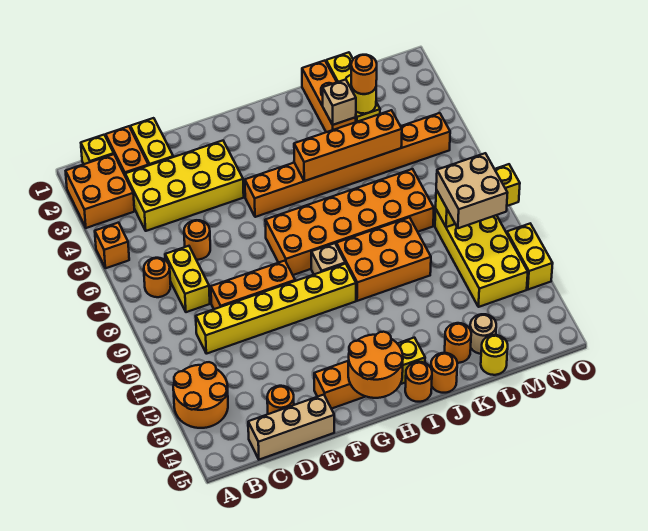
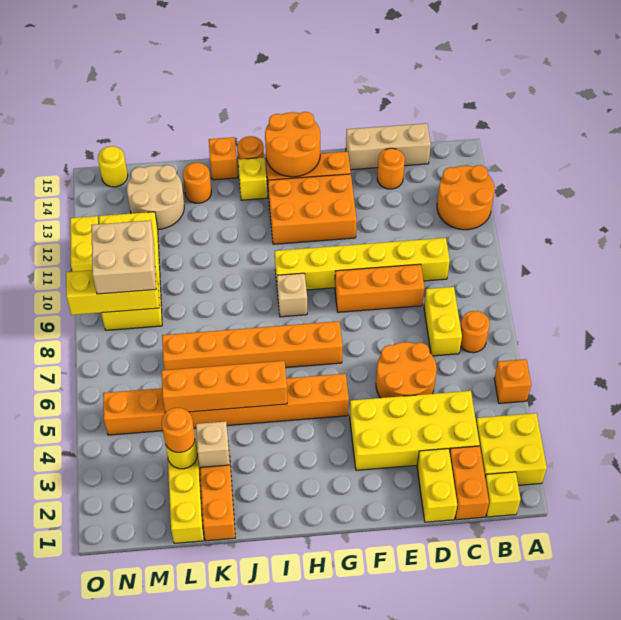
orange 2x2 brick [66,154,134,228] -> yellow 2x2 brick [476,413,547,485]
orange 1x1 round brick [184,220,210,260] -> orange 2x2 round brick [376,342,437,398]
orange 2x6 brick [265,169,434,275] -> orange 1x6 brick [162,321,343,370]
orange 2x3 brick [336,217,431,301] -> orange 2x3 brick moved to [268,174,357,244]
orange 1x1 round brick [431,353,457,393] -> orange 1x1 brick [209,137,238,180]
tan 1x1 round brick [470,314,496,354] -> tan 2x2 round brick [127,165,184,229]
yellow 1x1 round brick [481,335,508,375] -> yellow 1x1 round brick moved to [98,146,128,187]

